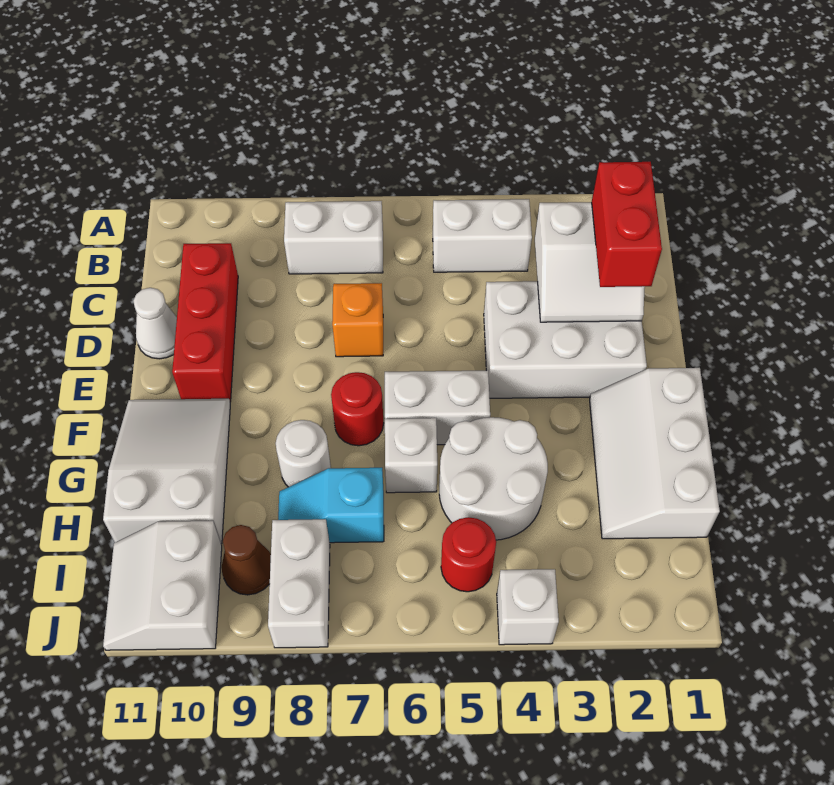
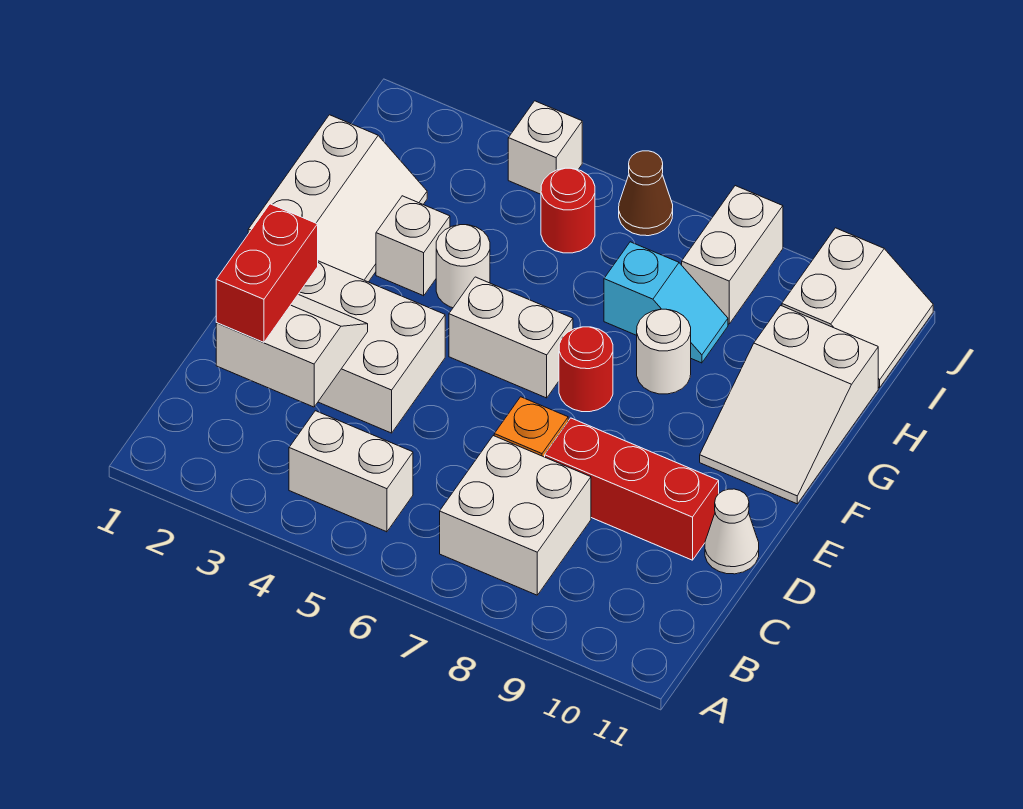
white 1x2 brick [284,201,383,274] -> white 2x2 brick [440,436,591,595]
red 1x3 brick [172,243,238,402] -> red 1x3 brick turned to [545,418,719,560]
white 2x2 round brick [439,417,548,540] -> white 1x1 round brick [436,225,490,308]
white 1x1 brick [385,418,437,493] -> white 1x1 brick moved to [376,196,450,296]
brown 1x1 cone [222,525,271,595] -> brown 1x1 cone moved to [619,151,673,236]

